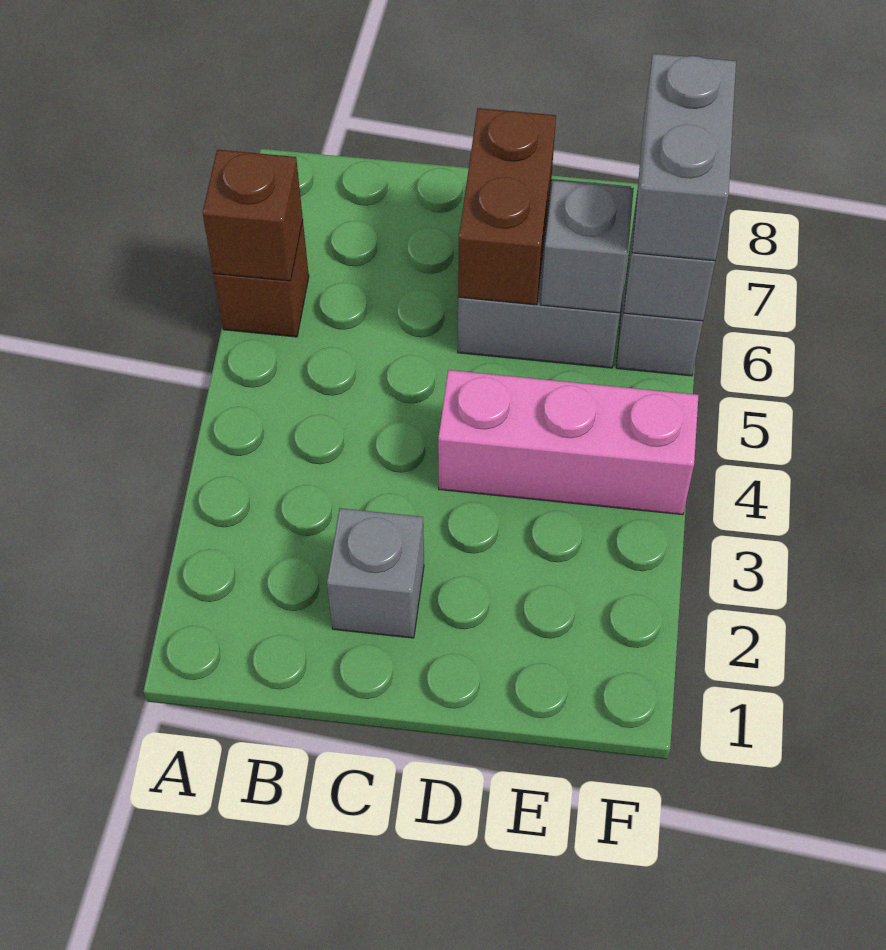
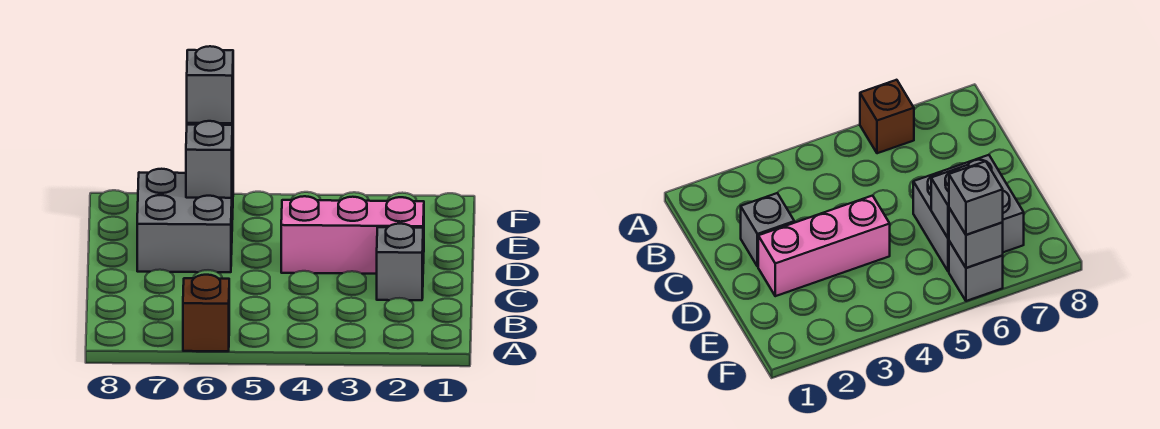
brown 1x1 brick [203,150,303,281] -> none
pink 1x3 brick [438,370,699,515] -> pink 1x3 brick turned to [281,196,424,274]
brown 1x2 brick [458,108,556,305] -> none
grey 1x2 brick [632,54,736,261] -> grey 1x1 brick [187,46,233,123]

